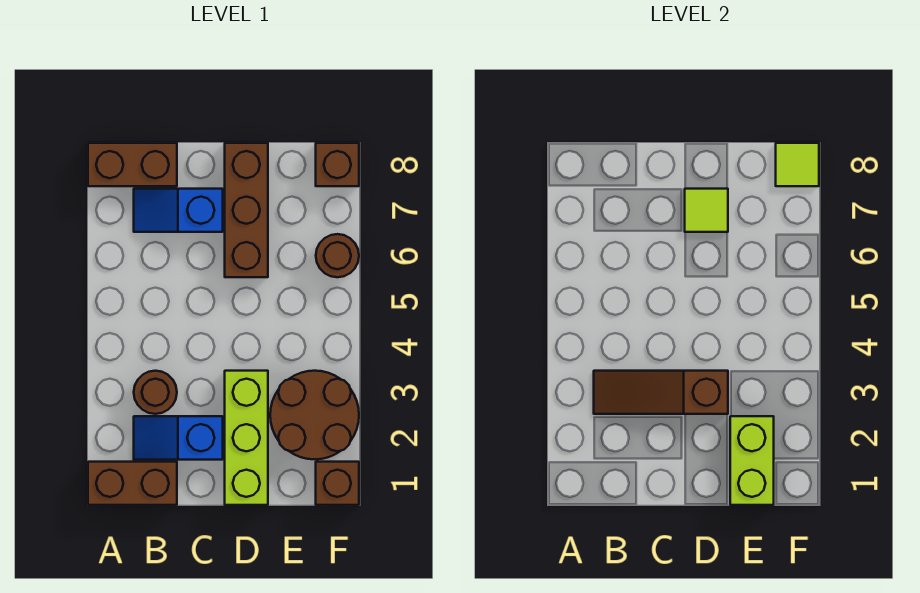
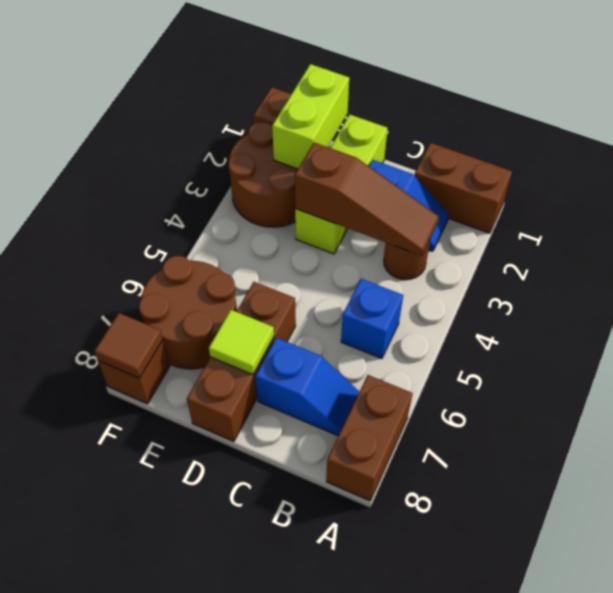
brown 1x2 brick [88,143,177,186] -> brown 1x2 brick turned to [326,375,412,501]
none -> blue 1x1 brick [341,279,403,359]
brown 1x1 round brick [316,234,359,277] -> brown 2x2 round brick [139,256,237,369]
lime 1x1 tile [776,143,819,186] -> brown 1x1 tile [94,313,163,378]

